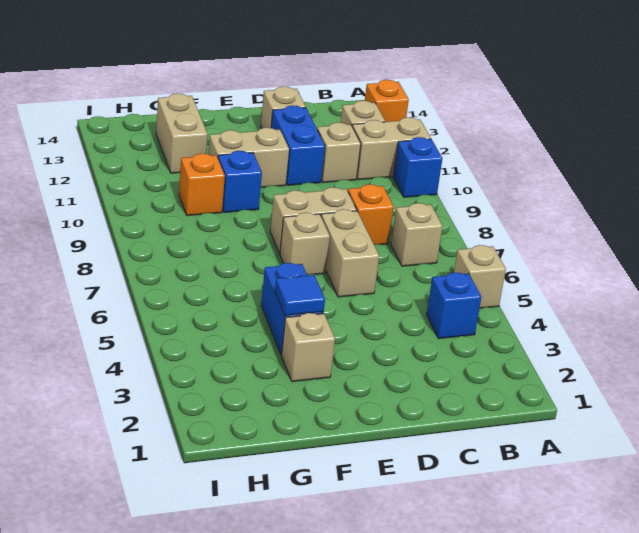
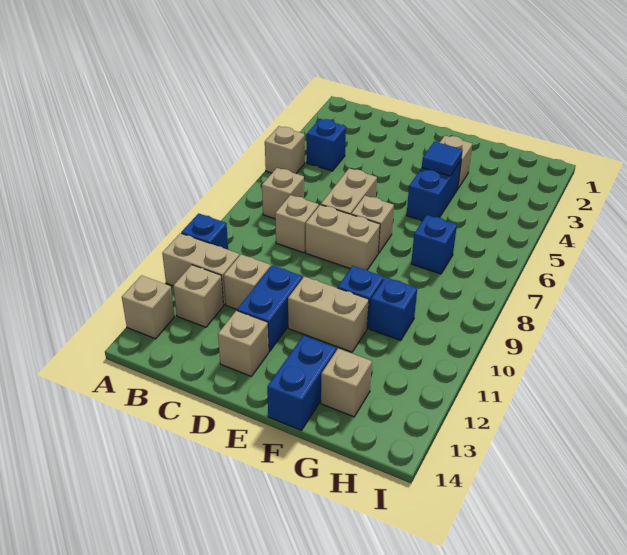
orange 1x1 brick [365,80,409,122] -> tan 1x1 brick [122,275,174,339]
orange 1x1 brick [348,184,394,245] -> tan 1x1 brick [275,195,319,253]
none -> blue 1x2 brick [267,336,336,430]
none -> blue 1x1 brick [411,215,457,274]
orange 1x1 brick [179,153,225,216] -> blue 1x1 brick [369,277,417,341]
tan 1x2 brick [156,93,208,173] -> tan 1x1 brick [321,348,372,417]

